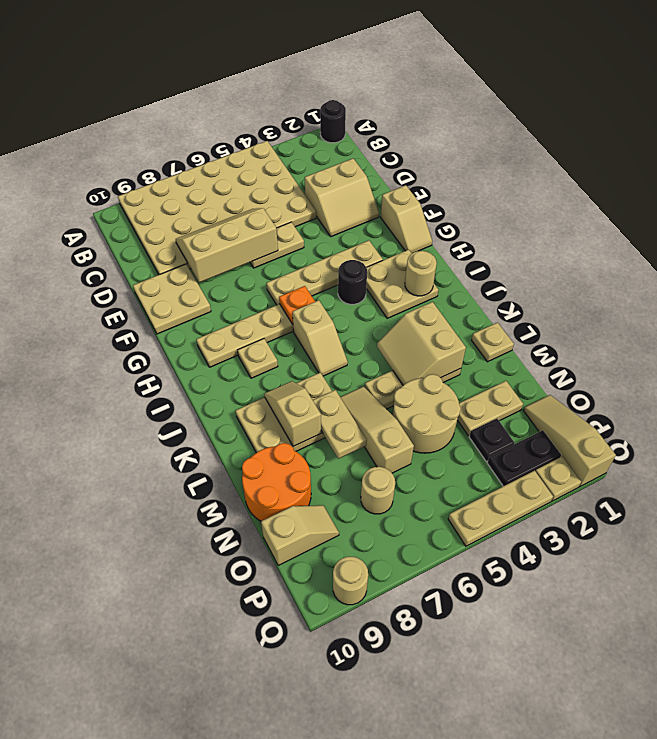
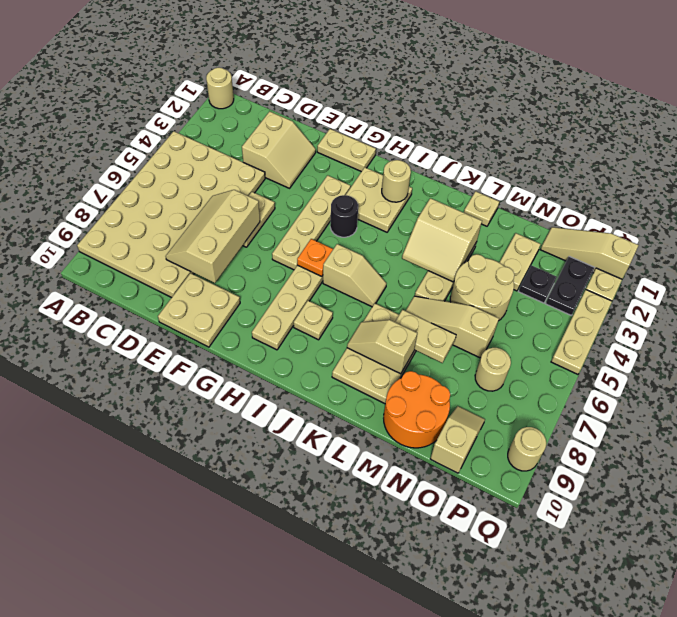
black 1x1 round brick [320,100,346,143] -> tan 1x1 round brick [206,68,234,109]
tan 1x2 slope [381,185,432,253] -> tan 1x2 plate [317,129,376,172]

